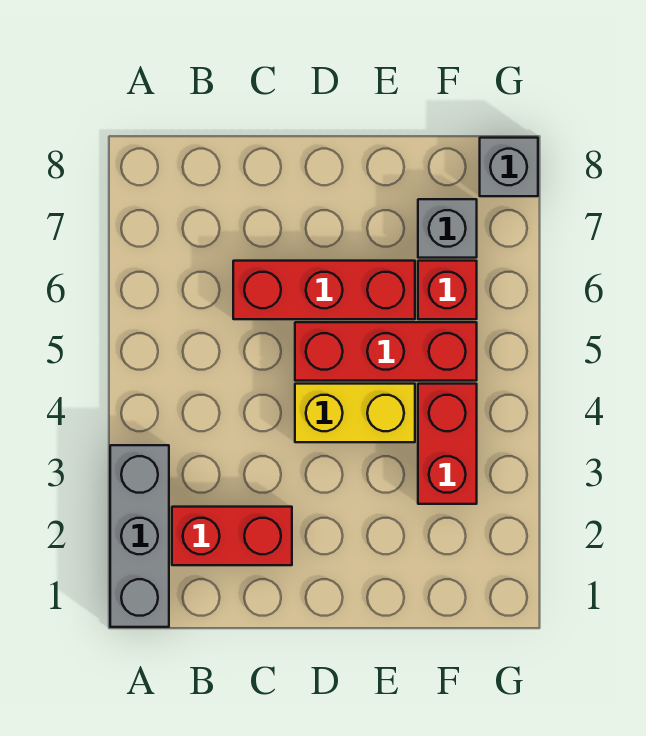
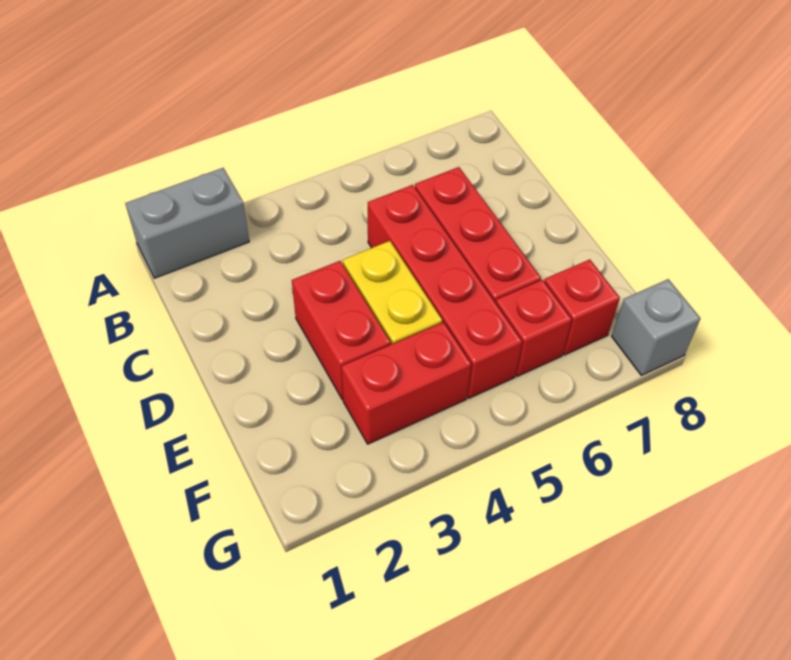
grey 1x3 brick [110,445,169,627] -> grey 1x2 brick [125,168,249,278]
red 1x2 brick [172,507,292,565] -> red 1x2 brick moved to [292,261,391,399]
red 1x3 brick [295,322,477,381] -> red 1x4 brick [368,185,522,398]
grey 1x1 brick [418,199,477,258] -> red 1x1 brick [544,260,620,355]

